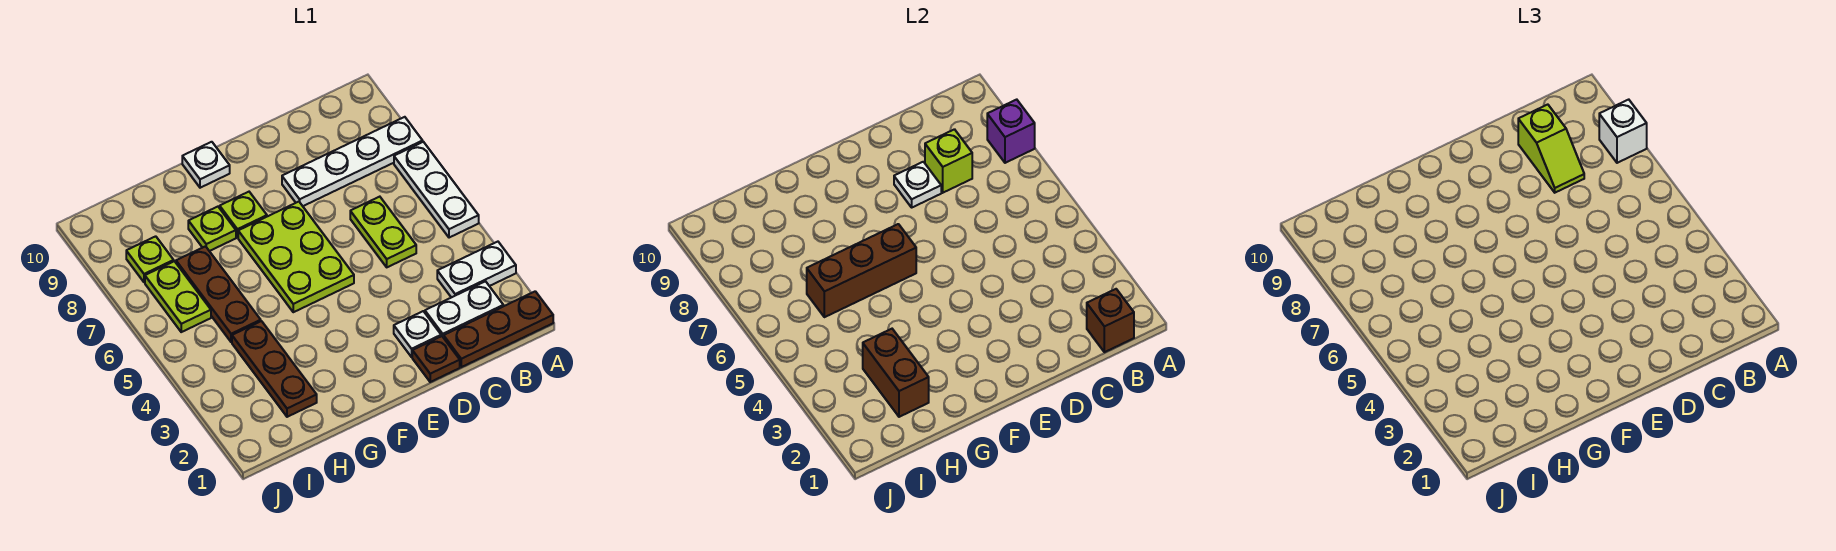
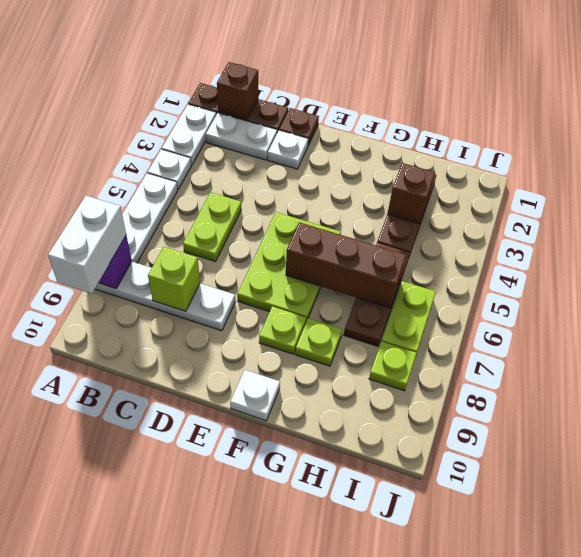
white 1x2 plate [437,242,516,298] -> white 1x2 plate turned to [162,104,216,165]
white 1x1 brick [1599,100,1647,163] -> white 1x2 brick [48,196,126,294]
lime 1x2 slope [1518,105,1584,193] -> none
white 1x1 plate [894,162,941,207] -> white 1x1 plate moved to [147,149,191,189]
brown 1x2 brick [863,329,929,417] -> brown 1x1 brick [388,163,435,224]

